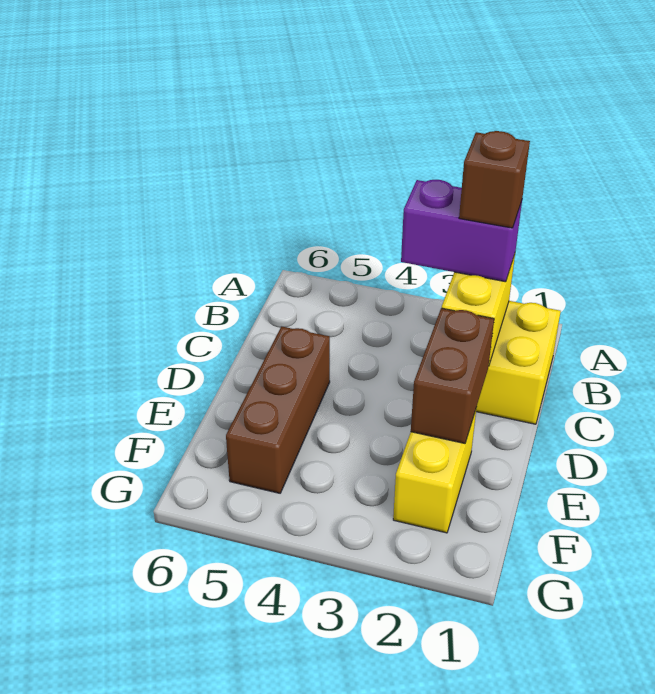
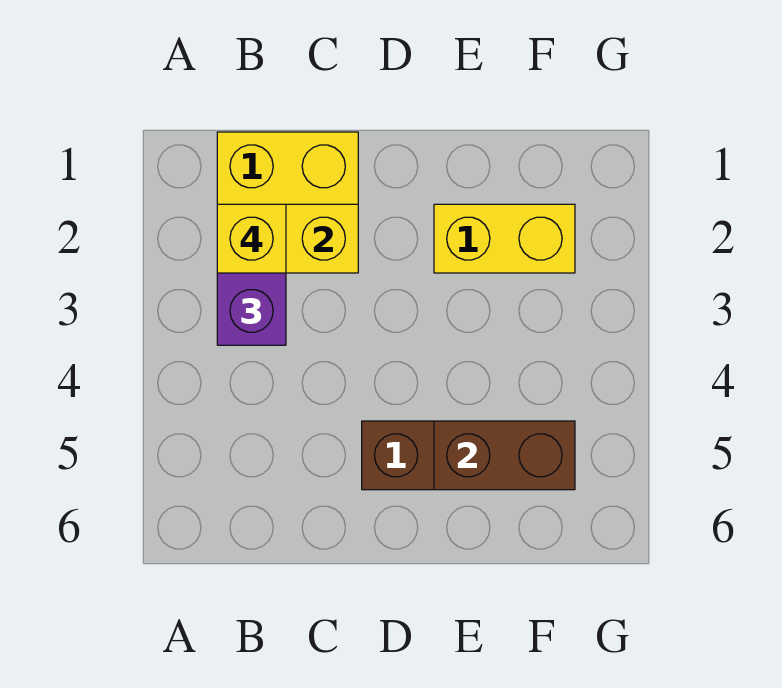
brown 1x1 brick [459,131,530,228] -> yellow 1x1 brick [217,204,286,273]
brown 1x2 brick [411,308,494,443] -> brown 1x2 brick moved to [434,421,575,490]

